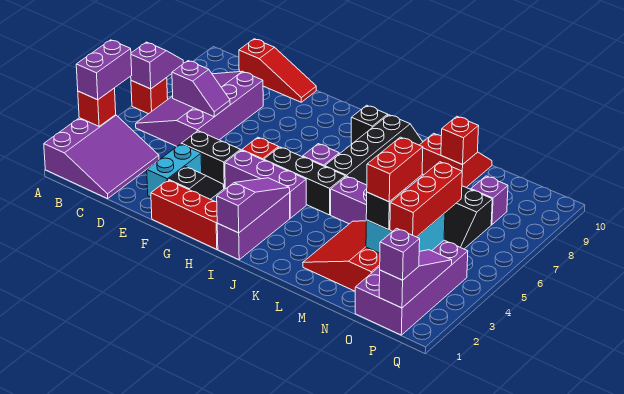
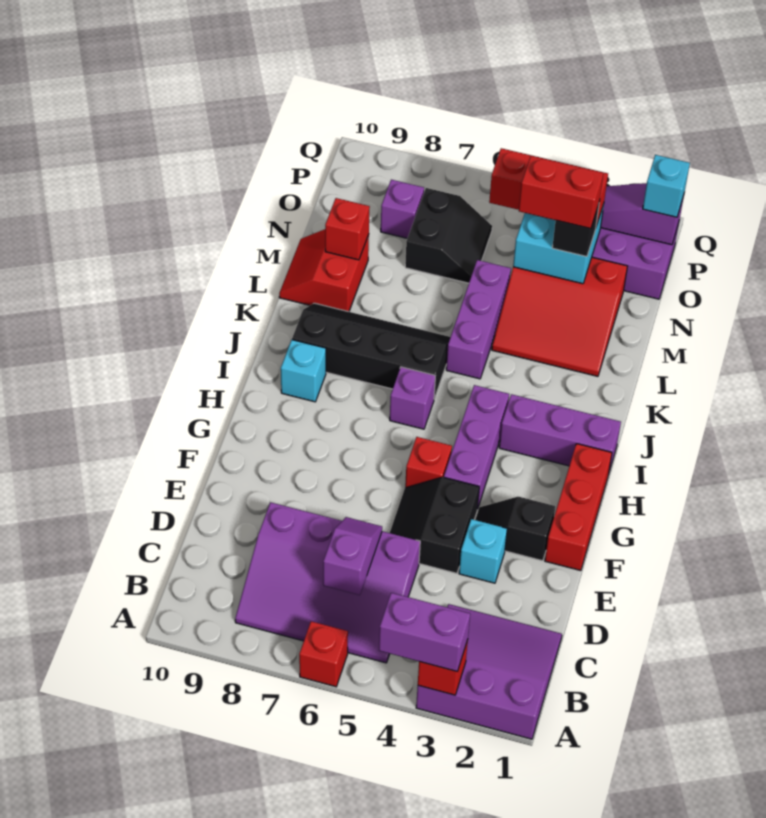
purple 1x2 slope [131,42,183,89] -> none
red 1x3 slope [239,39,316,102] -> none
cyan 1x2 brick [147,144,202,197] -> cyan 1x1 brick [459,519,507,583]
black 1x3 brick [264,147,345,215] -> none
purple 1x3 slope [217,178,290,233] -> none
black 1x1 brick [351,105,388,144] -> cyan 1x1 brick [281,340,326,402]
purple 1x1 brick [380,228,420,280] -> cyan 1x1 brick [643,155,690,217]

